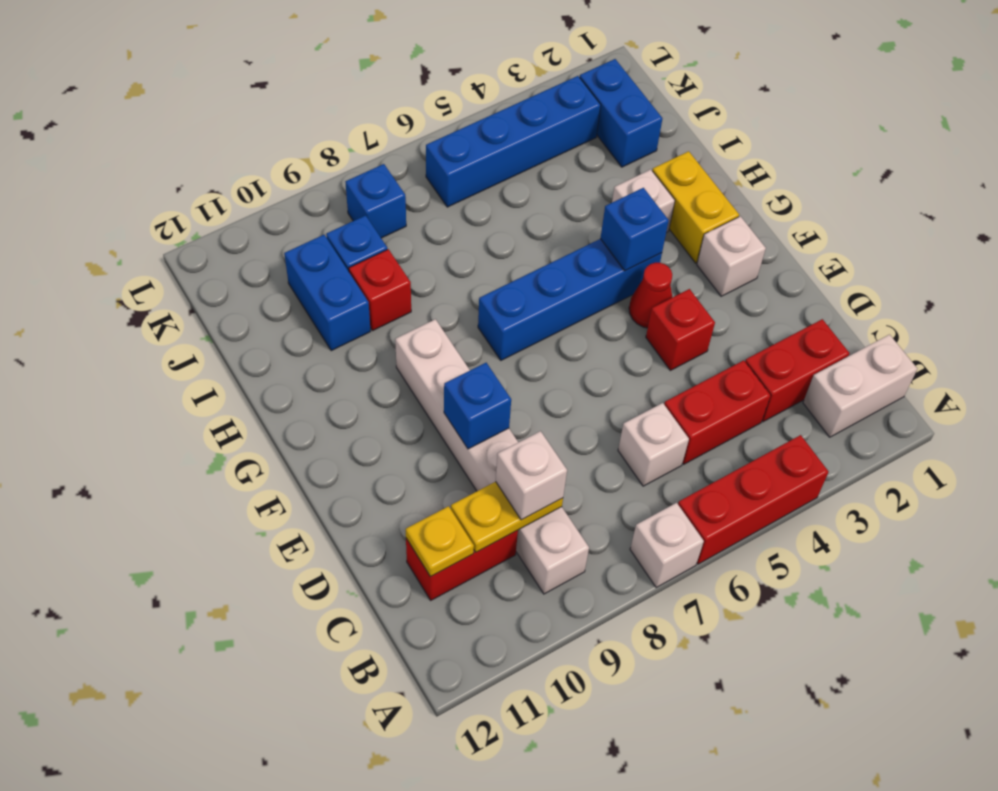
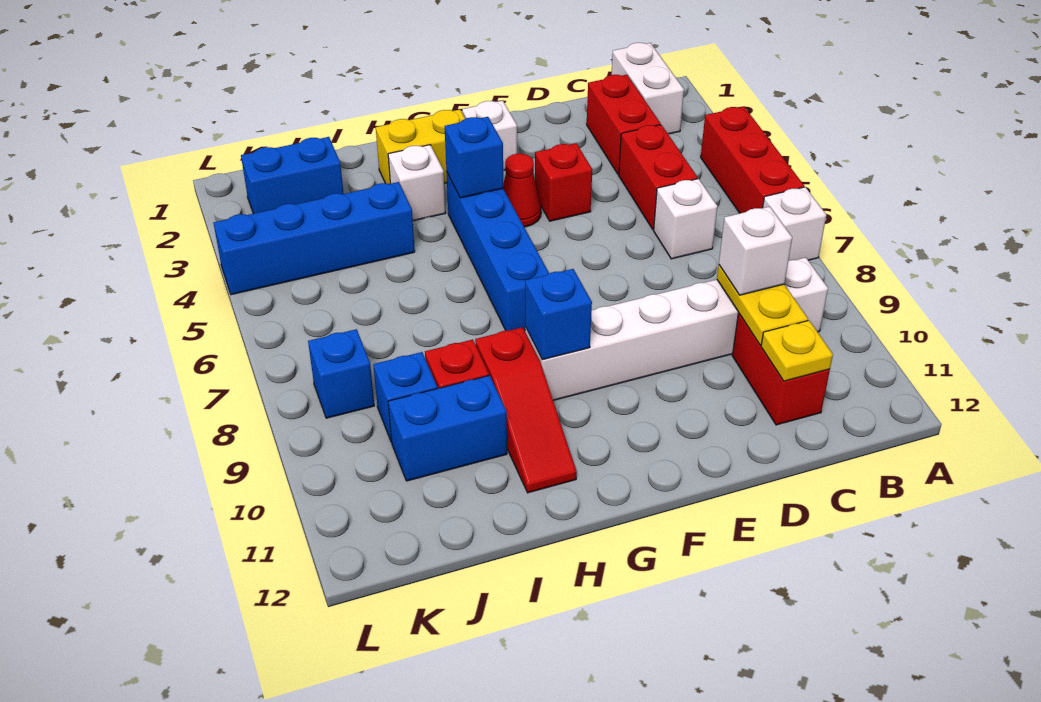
blue 1x1 brick [444,363,511,449] -> blue 1x1 brick moved to [525,269,592,360]
none -> red 1x3 slope [475,327,577,493]
blue 1x4 brick [426,76,601,207] -> blue 1x4 brick turned to [214,182,415,295]

